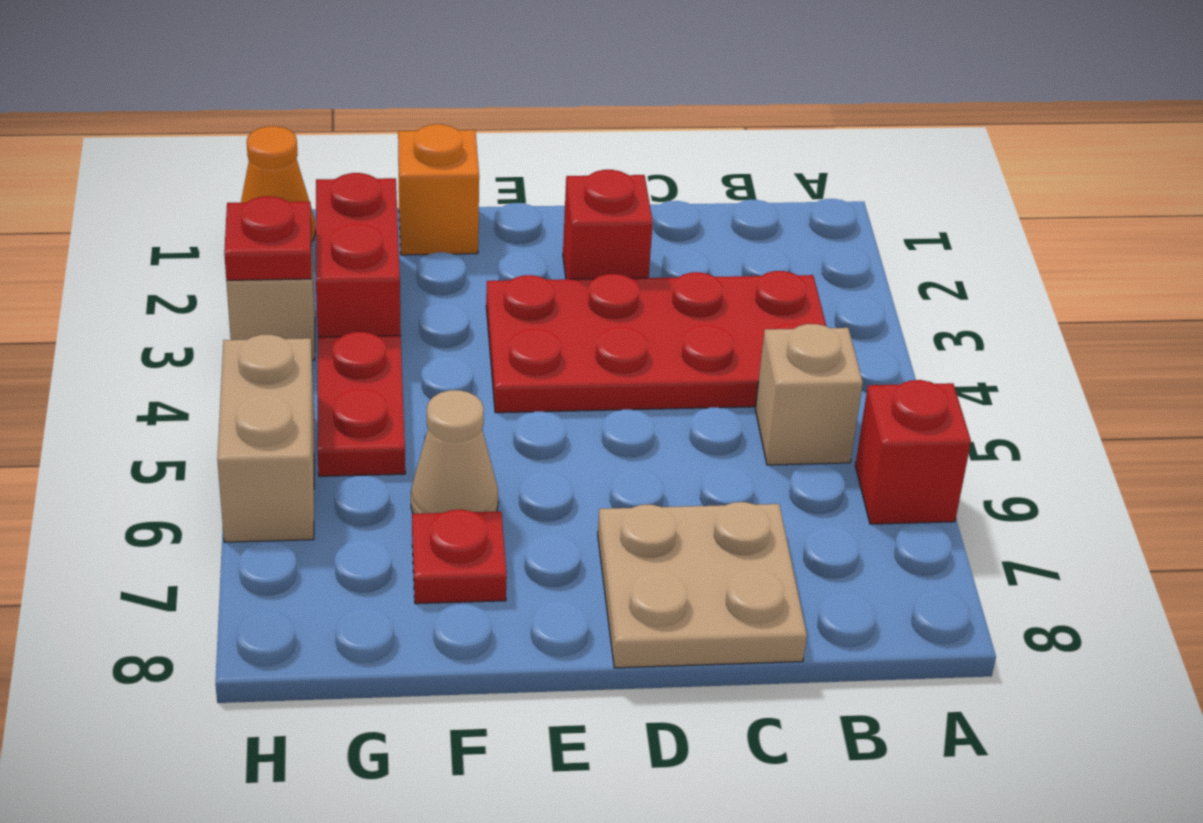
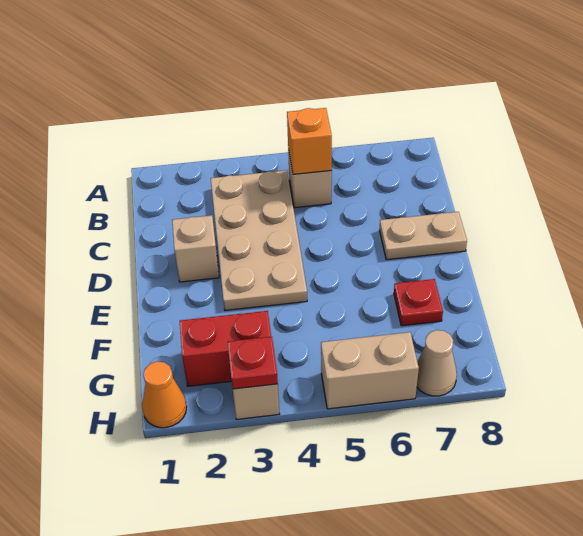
red 1x1 brick [855,380,971,524] -> none
red 2x4 plate [486,271,826,413] -> tan 2x4 plate [211,170,307,310]
tan 2x2 plate [598,502,807,668] -> tan 1x2 plate [380,212,467,260]
red 1x1 brick [563,170,653,279] -> tan 1x1 brick [172,215,219,282]
orange 1x1 brick [398,124,479,255] -> orange 1x1 brick moved to [287,108,332,174]
tan 1x1 cone [411,390,498,514] -> tan 1x1 cone moved to [417,330,457,396]
red 1x2 plate [317,332,405,476] -> none

